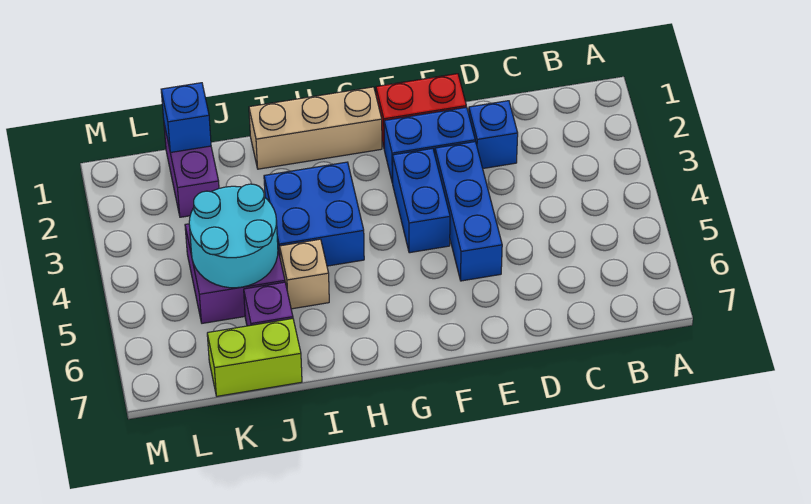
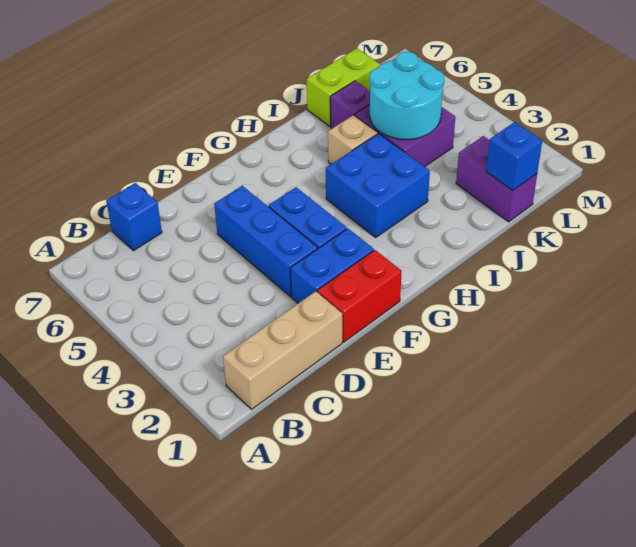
blue 1x1 brick [469,101,518,168] -> blue 1x1 brick moved to [106,183,162,251]
tan 1x3 brick [249,87,382,169] -> tan 1x3 brick moved to [223,291,342,409]

